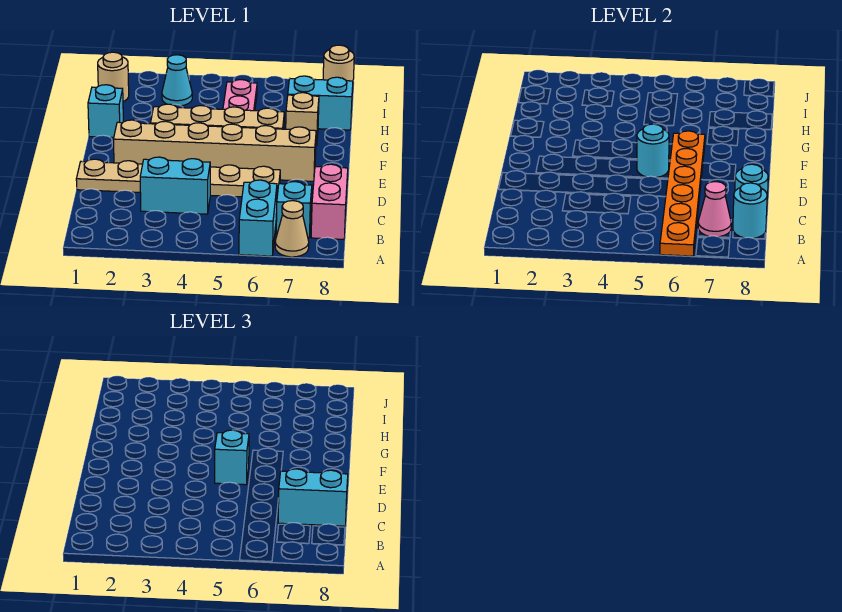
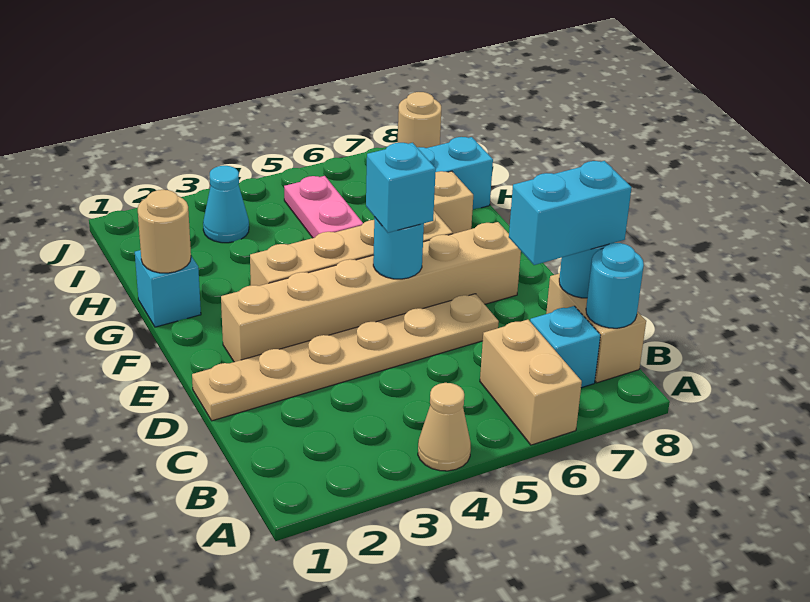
cyan 1x2 brick [239,180,277,256] -> tan 1x2 brick [480,320,582,445]
orange 1x6 plate [660,131,705,256] -> none
tan 1x1 cone [275,201,309,257] -> tan 1x1 cone moved to [418,383,471,471]
pink 1x1 cone [698,182,731,237] -> none
pink 1x2 brick [311,164,348,239] -> tan 1x2 brick [546,273,646,383]
cyan 1x2 brick [140,157,210,214] -> none
tan 1x1 round brick [98,52,129,101] -> tan 1x1 round brick moved to [138,190,191,273]

